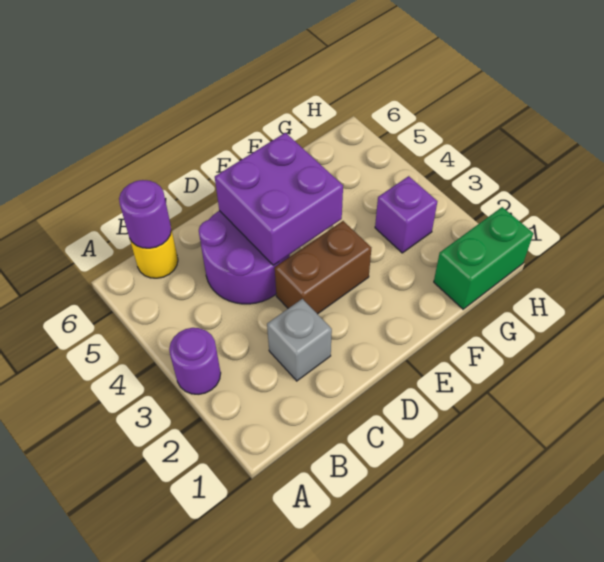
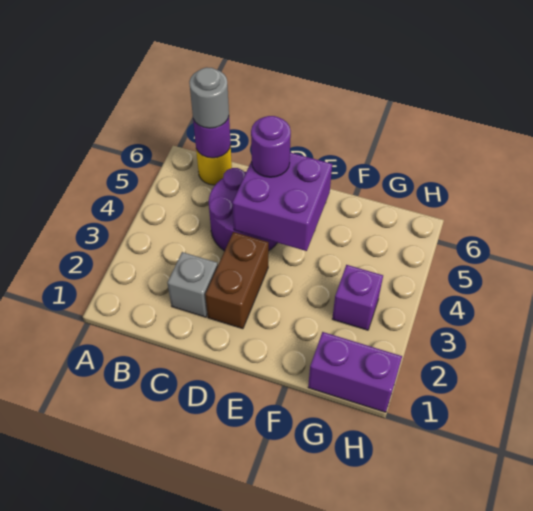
purple 1x1 round brick [169,328,221,394] -> purple 1x1 round brick moved to [251,116,291,177]
none -> grey 1x1 round brick [189,67,229,128]
brown 1x2 brick [275,221,371,314] -> brown 1x2 brick turned to [205,232,269,329]
green 1x2 brick [434,207,533,309] -> purple 1x2 brick [308,332,402,412]

